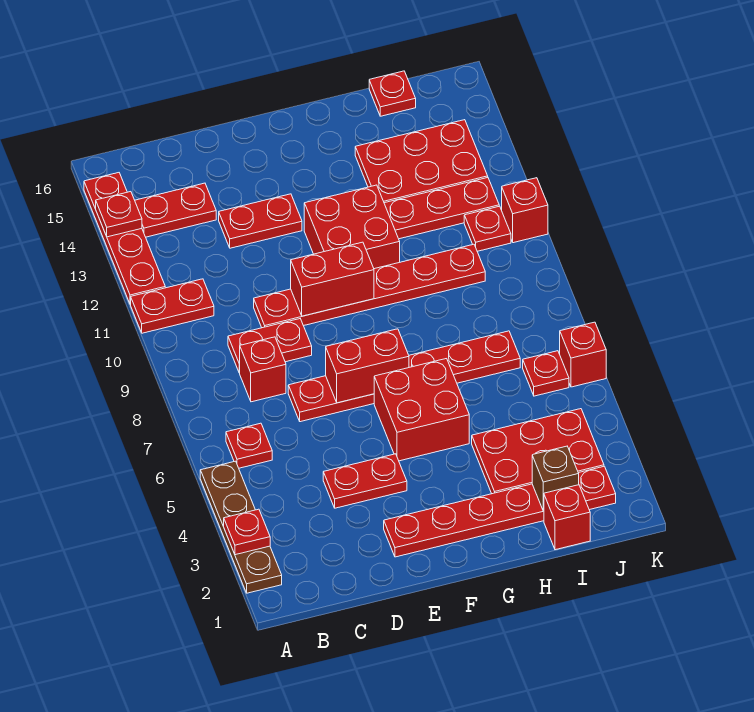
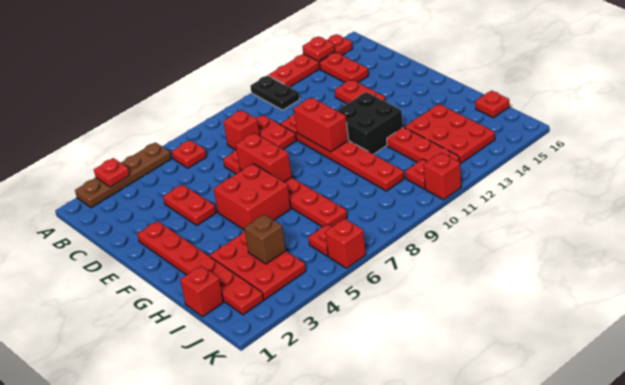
red 1x2 plate [131,279,214,333] -> black 1x2 plate [250,75,300,110]
red 2x2 brick [304,185,400,269] -> black 2x2 brick [337,92,403,154]
brown 1x1 brick [532,446,579,511] -> brown 1x1 brick moved to [244,214,286,264]

